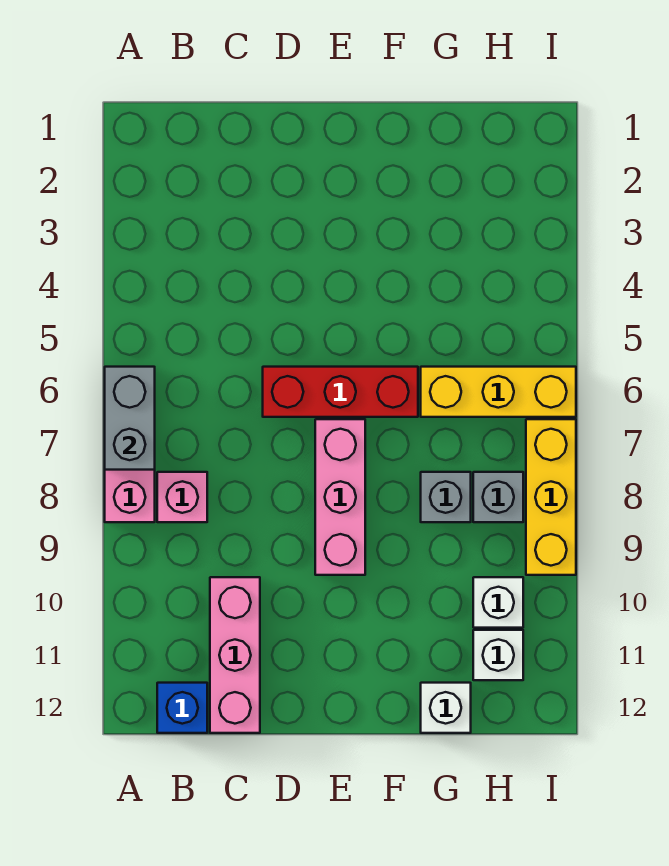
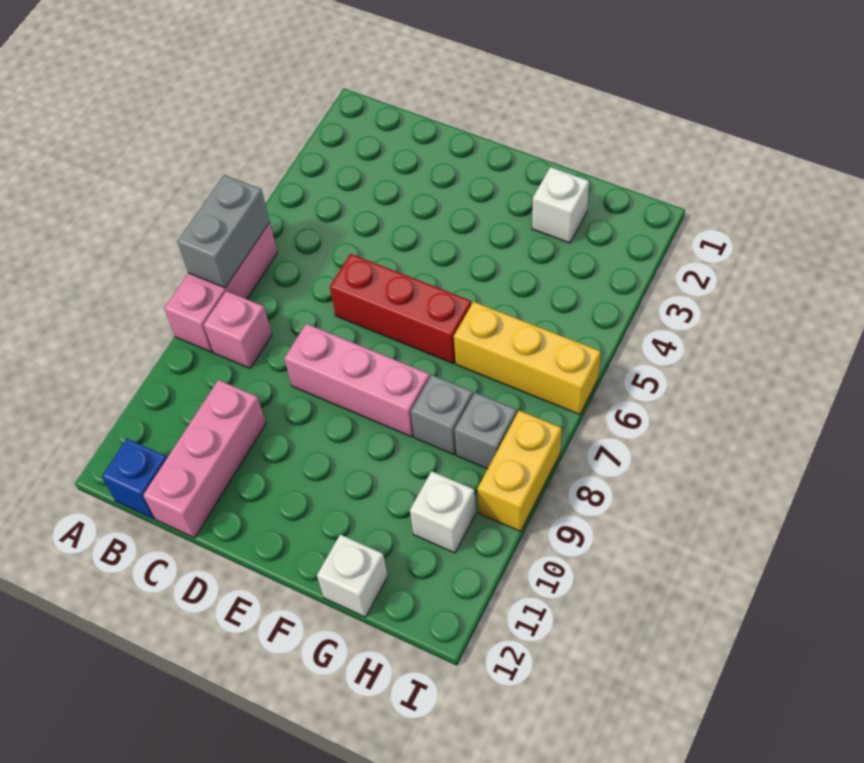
pink 1x3 brick [315,419,365,575] -> pink 1x3 brick turned to [284,324,430,437]
white 1x1 brick [473,630,523,680] -> white 1x1 brick moved to [532,167,589,243]
yellow 1x3 brick [526,419,576,575] -> yellow 1x2 brick [477,411,561,531]

